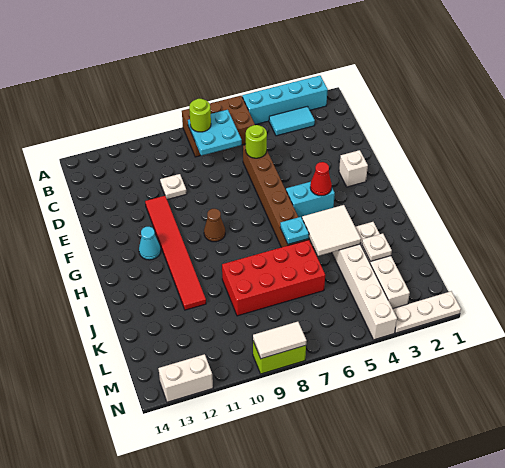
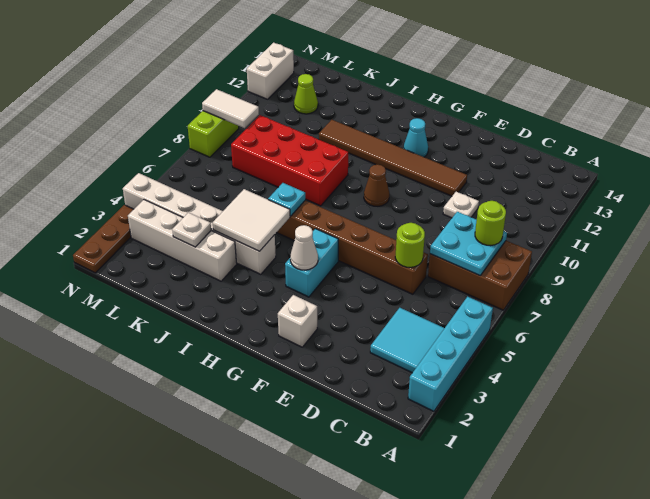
brown 2x3 brick [182,96,255,157] -> brown 2x3 brick turned to [428,241,532,310]
cyan 1x2 tile [269,106,315,136] -> cyan 2x2 tile [370,308,444,373]
red 1x6 tile [145,196,206,310] -> brown 1x6 tile [319,120,467,196]
red 1x1 cone [310,162,332,196] -> white 1x1 cone [290,225,318,270]
red 2x4 brick [222,240,325,316] -> red 2x4 brick turned to [231,115,348,206]
none -> lime 1x1 cone [294,74,318,114]
white 1x3 plate [393,291,461,333] -> brown 1x3 plate [73,205,134,273]
white 1x2 tile [253,322,307,359] -> white 1x2 tile turned to [202,89,259,128]

